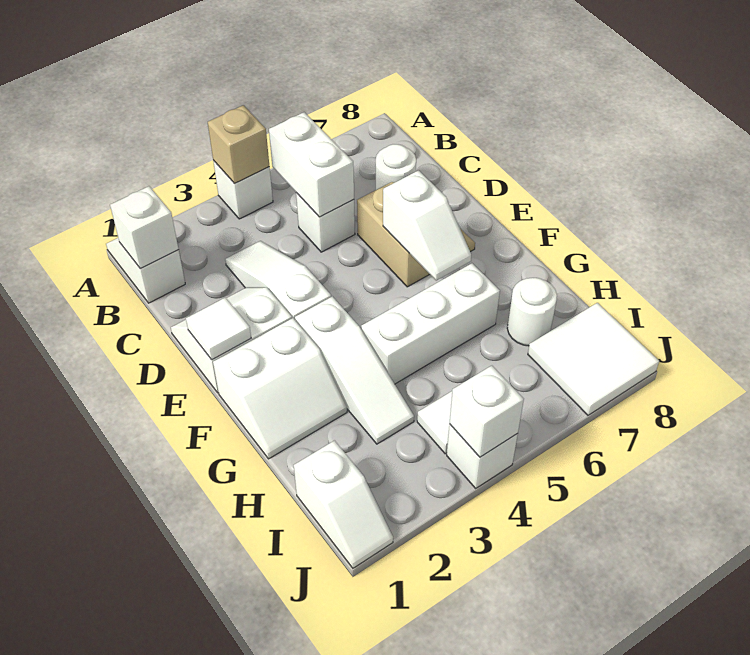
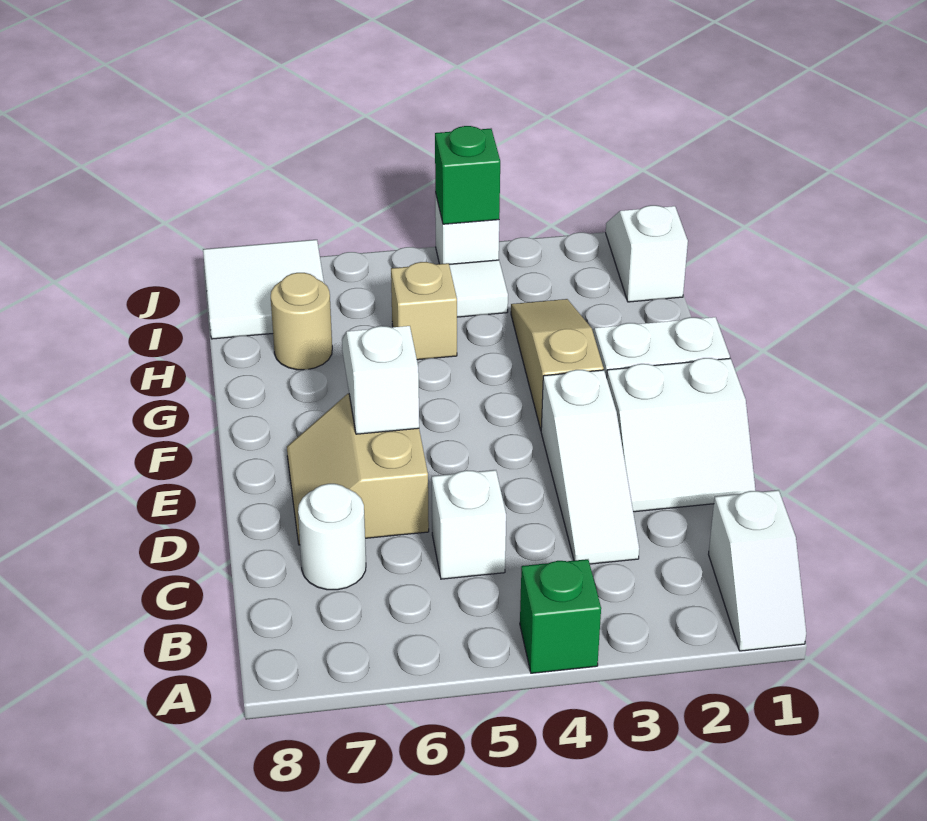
white 1x1 brick [213,160,273,219] -> green 1x1 brick [520,559,601,673]
tan 1x1 brick [208,105,269,183] -> tan 1x1 brick moved to [391,262,457,360]
white 1x1 brick [110,186,179,269] -> none
white 1x2 brick [269,112,354,217] -> none
white 1x1 tile [186,298,251,360] -> none
white 1x3 slope [295,296,414,444] -> tan 1x3 slope [511,299,604,430]
white 1x3 brick [361,263,500,384] -> none
white 1x1 round brick [507,278,557,346] -> tan 1x1 round brick [271,273,332,370]
white 1x1 brick [449,366,524,457] -> green 1x1 brick [435,126,500,224]

